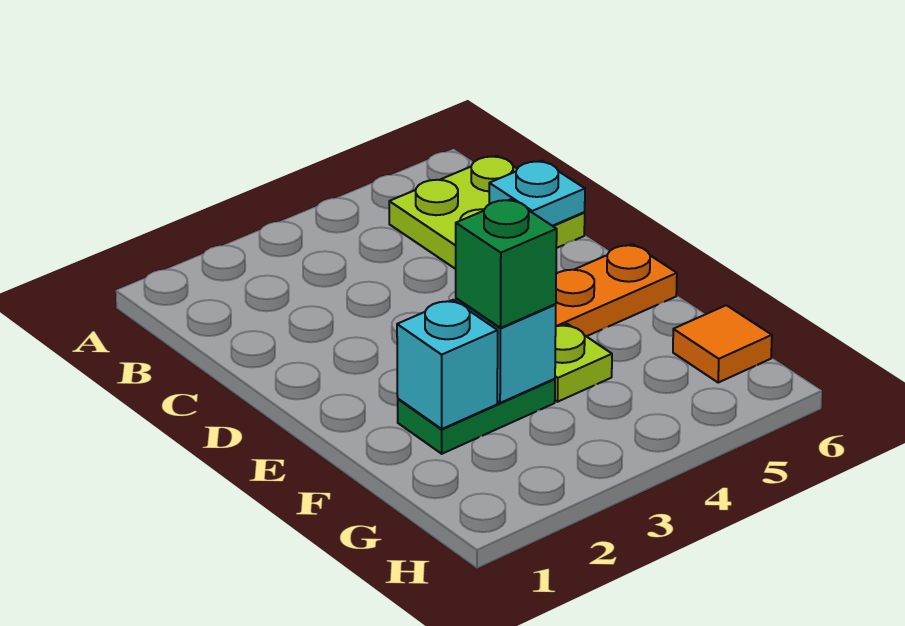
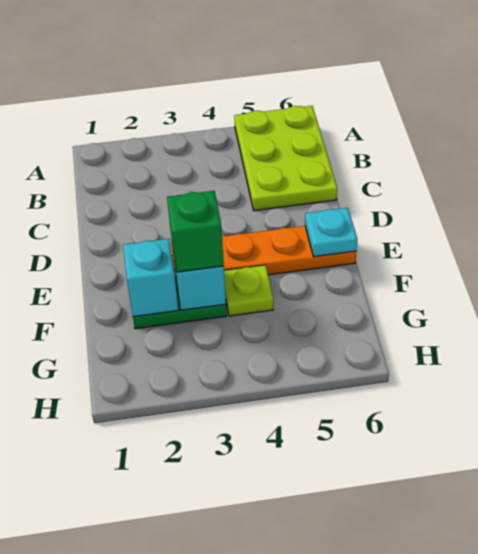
lime 2x2 plate [389,156,585,269] -> lime 2x3 plate [234,106,337,211]
cyan 1x1 plate [489,161,585,226] -> cyan 1x1 plate moved to [305,208,357,257]
orange 1x1 tile [673,305,772,382] -> none

